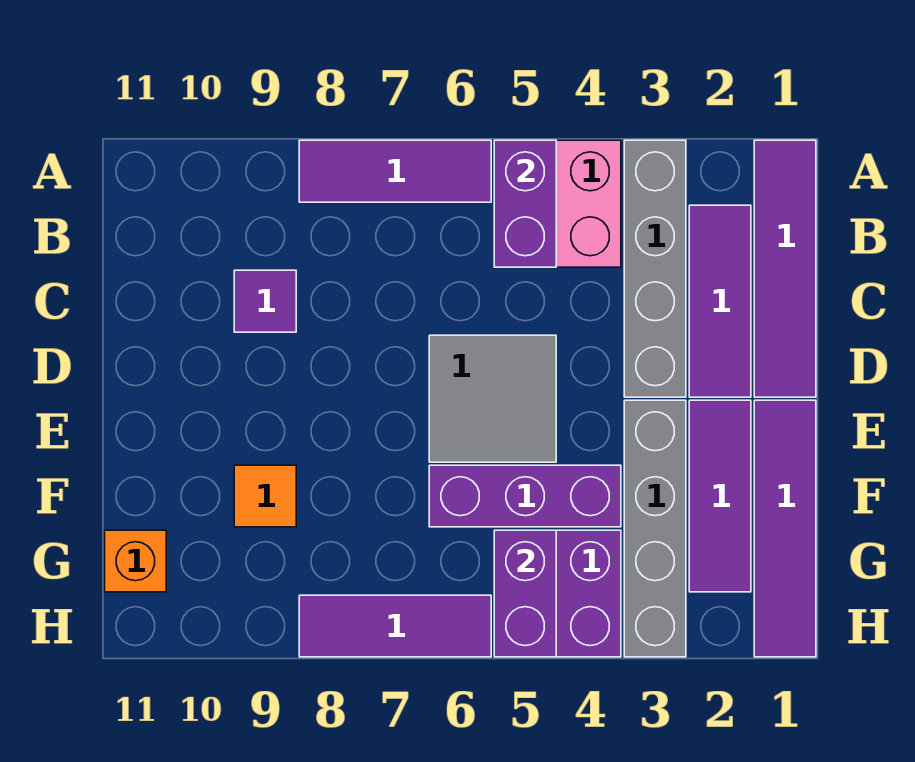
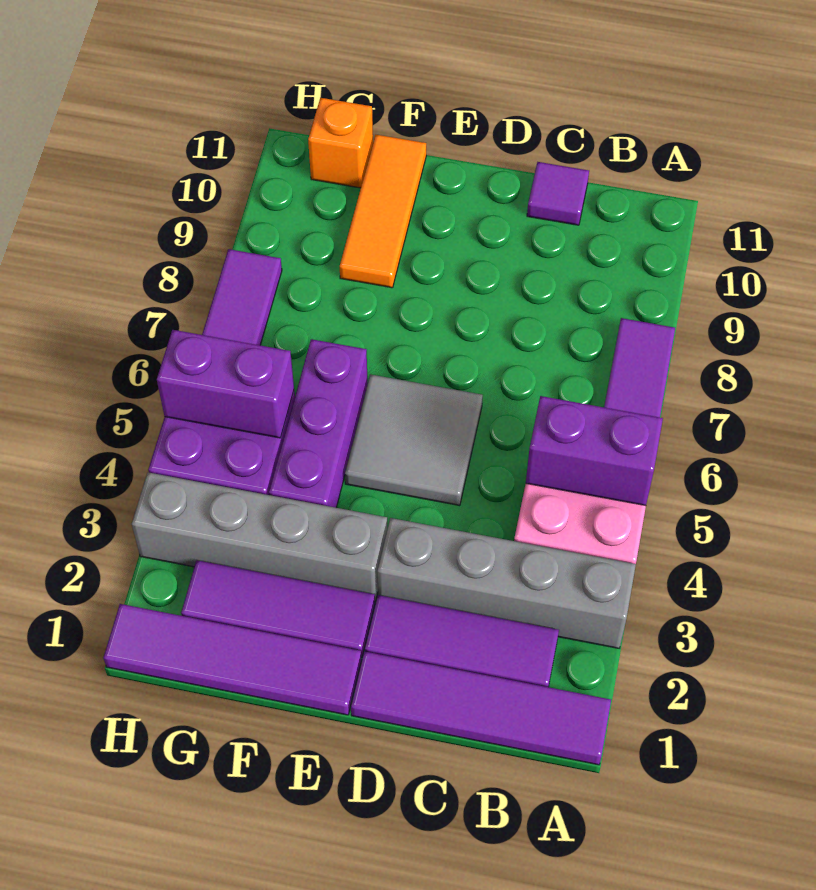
purple 1x1 tile [234,270,296,332] -> purple 1x1 tile moved to [527,162,589,225]
orange 1x1 tile [234,465,296,527] -> orange 1x3 tile [340,135,426,288]

